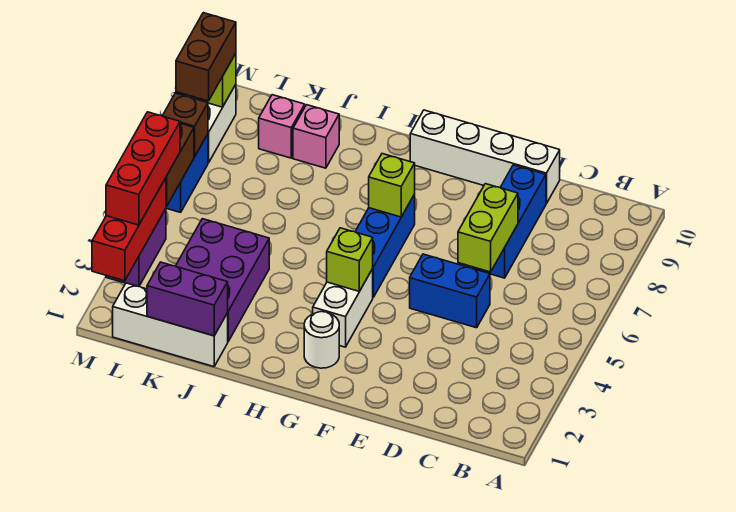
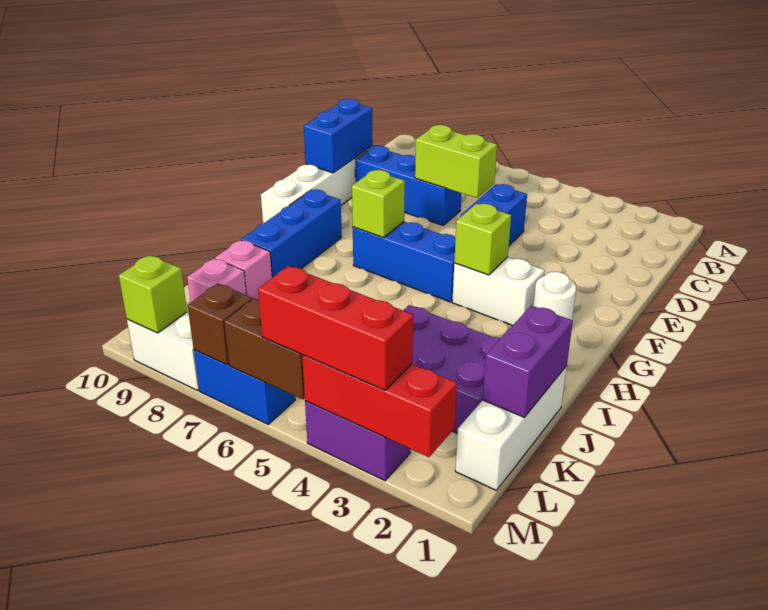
none -> blue 1x2 brick [304,98,373,173]
none -> blue 1x3 brick [241,190,342,278]
brown 1x2 brick [176,13,236,101] -> none

